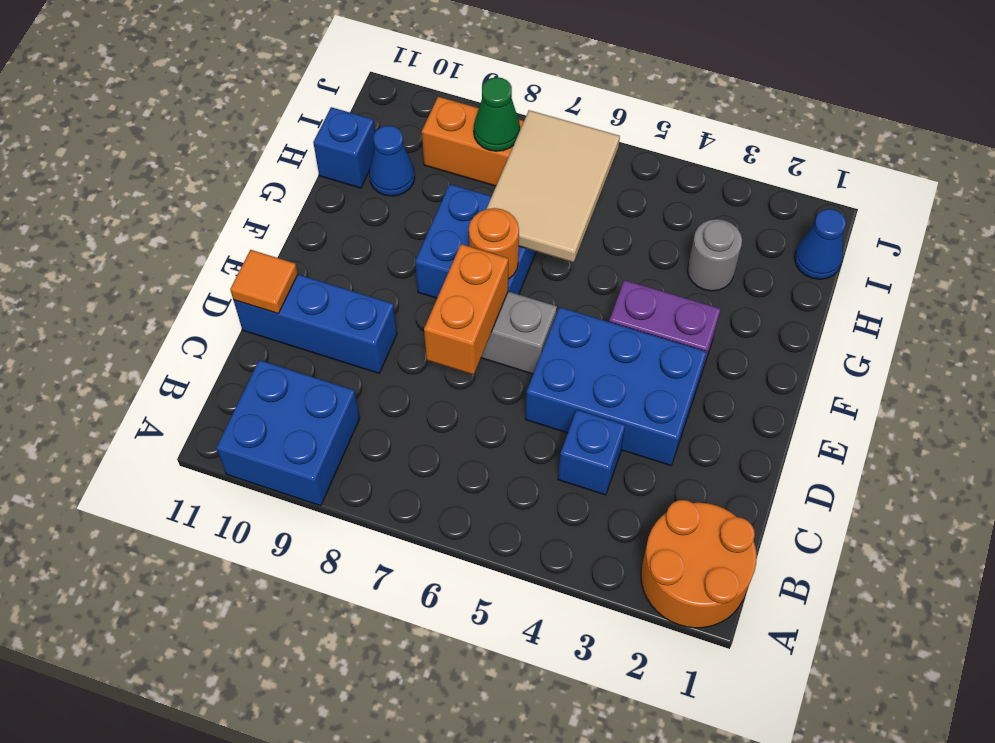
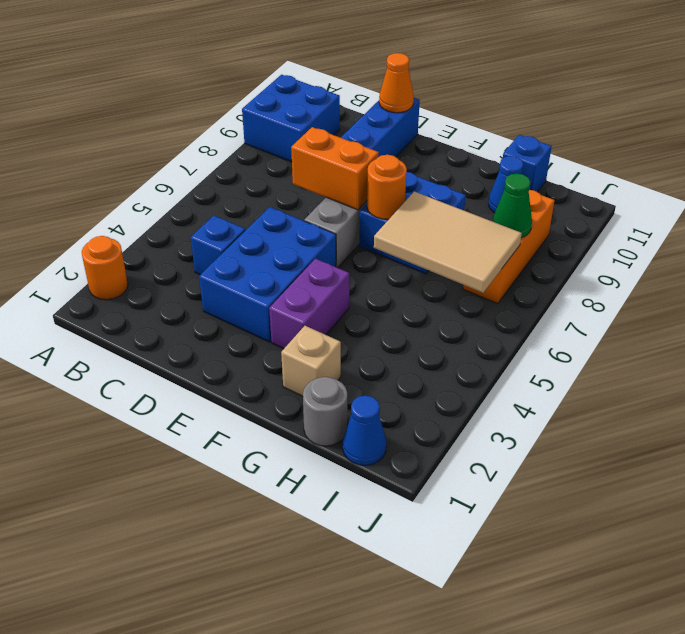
orange 2x2 round brick [641,500,757,628] -> orange 1x1 round brick [82,236,128,300]
orange 1x1 tile [230,250,298,314] -> orange 1x1 cone [379,53,414,113]
none -> tan 1x1 brick [281,326,341,396]
grey 1x1 round brick [688,219,742,291] -> grey 1x1 round brick moved to [303,377,347,446]

